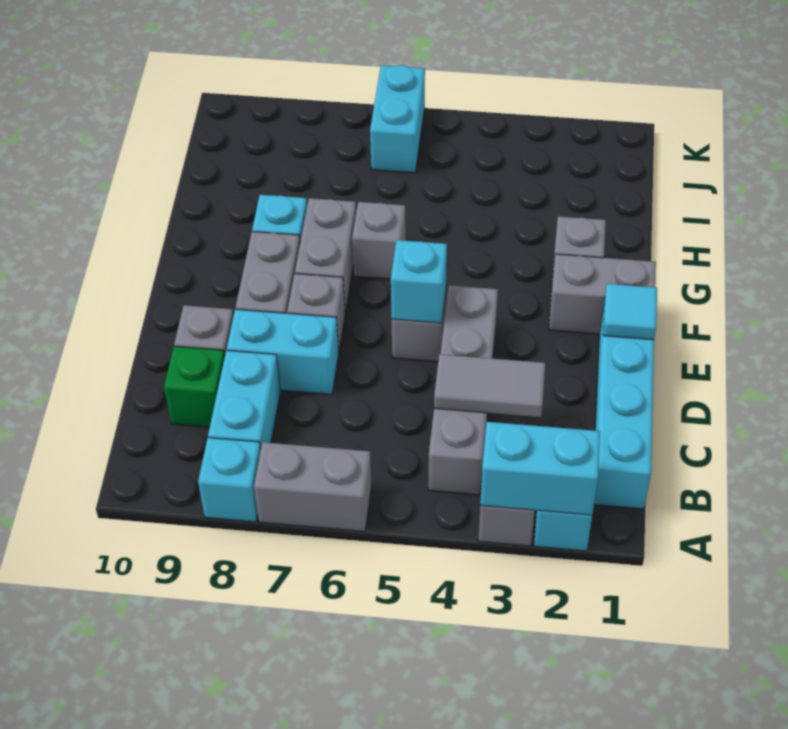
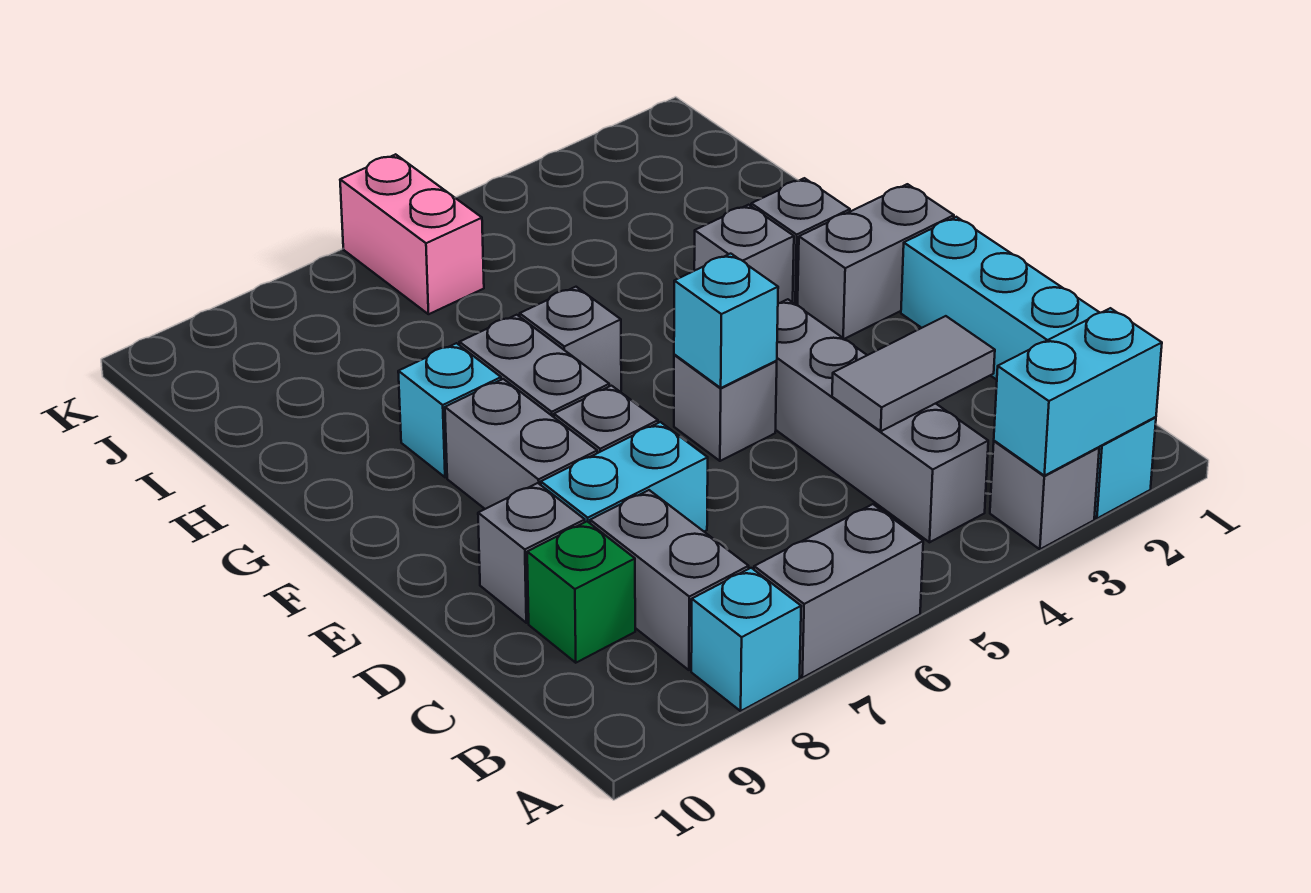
cyan 1x2 brick [208,350,280,448] -> grey 1x2 brick [590,490,749,670]
cyan 1x1 tile [603,284,657,340] -> none
none -> grey 1x1 brick [694,205,794,303]
cyan 1x2 brick [370,65,425,173] -> pink 1x2 brick [340,154,484,314]

